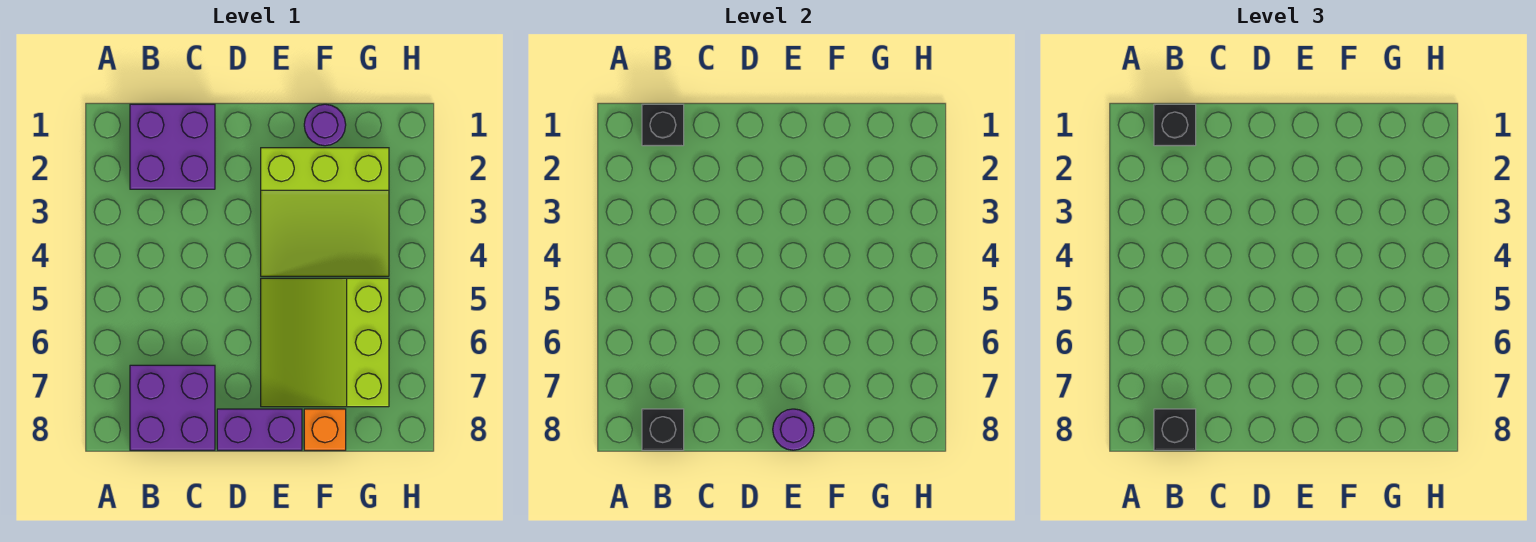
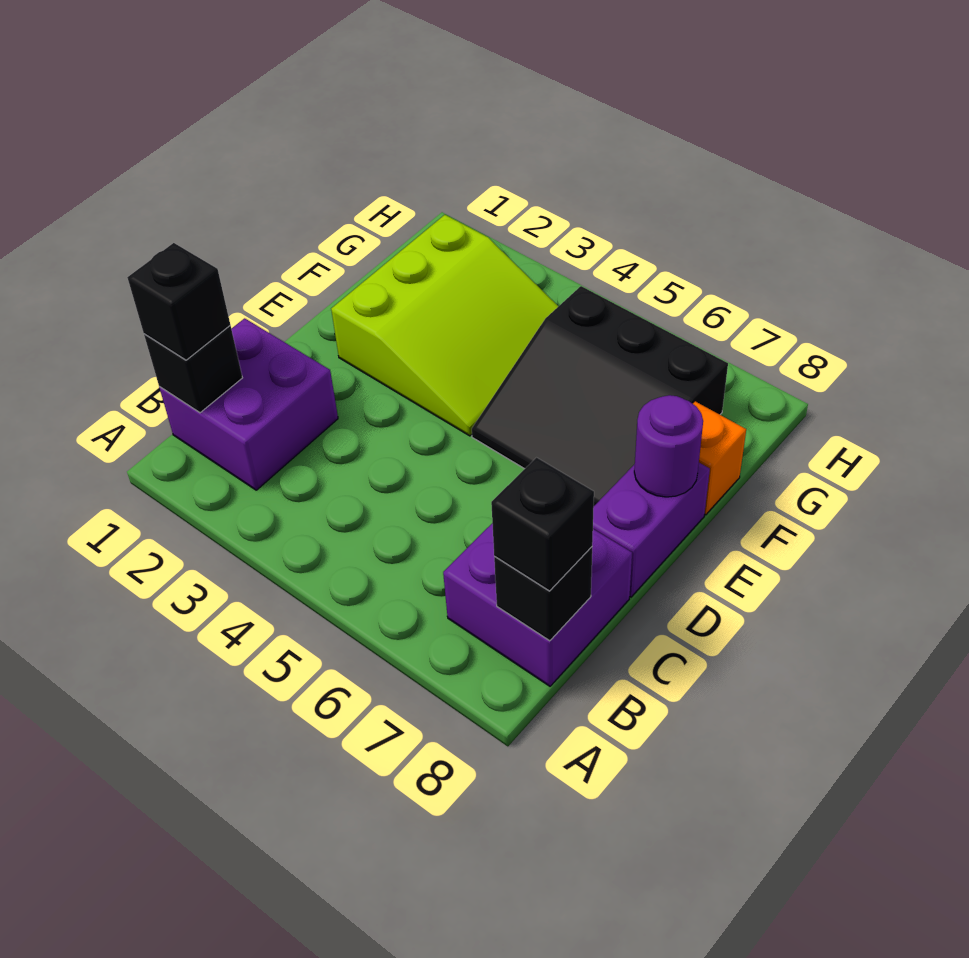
lime 3x3 slope [261,278,389,407] -> black 3x3 slope [472,286,728,506]
purple 1x1 round brick [304,104,346,146] -> none

